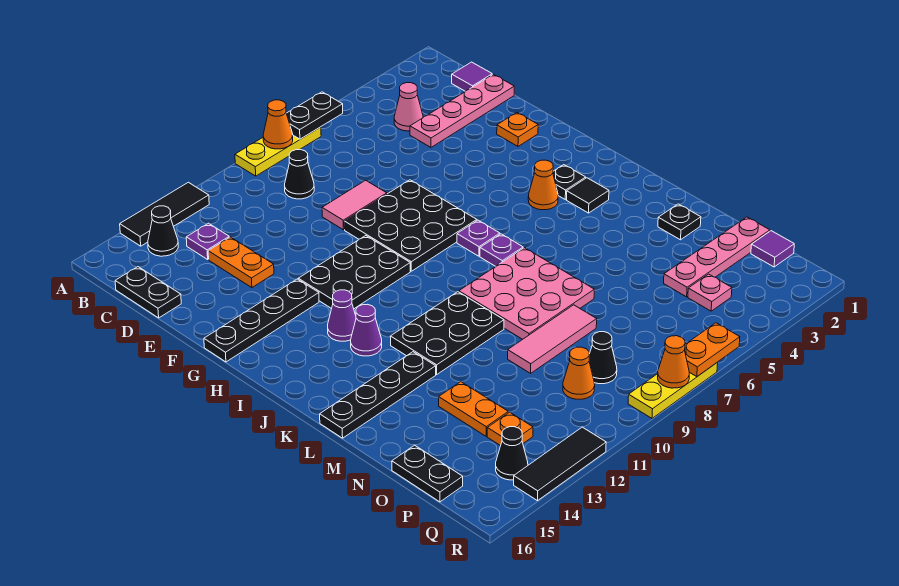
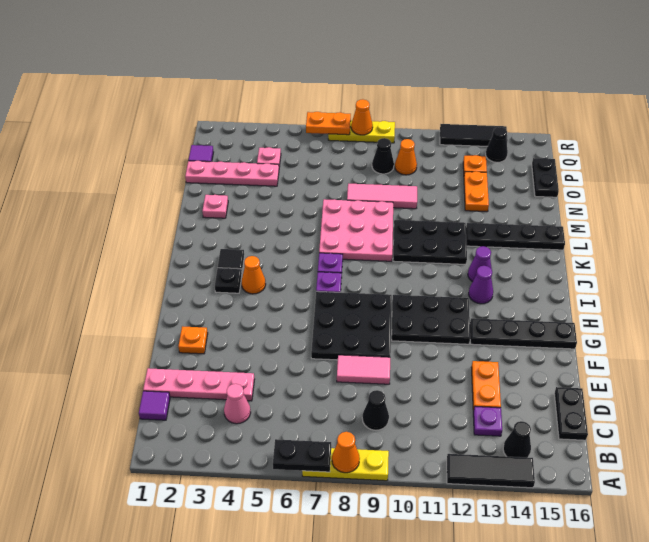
black 1x1 plate [658,204,701,240] -> pink 1x1 plate [202,195,228,218]

